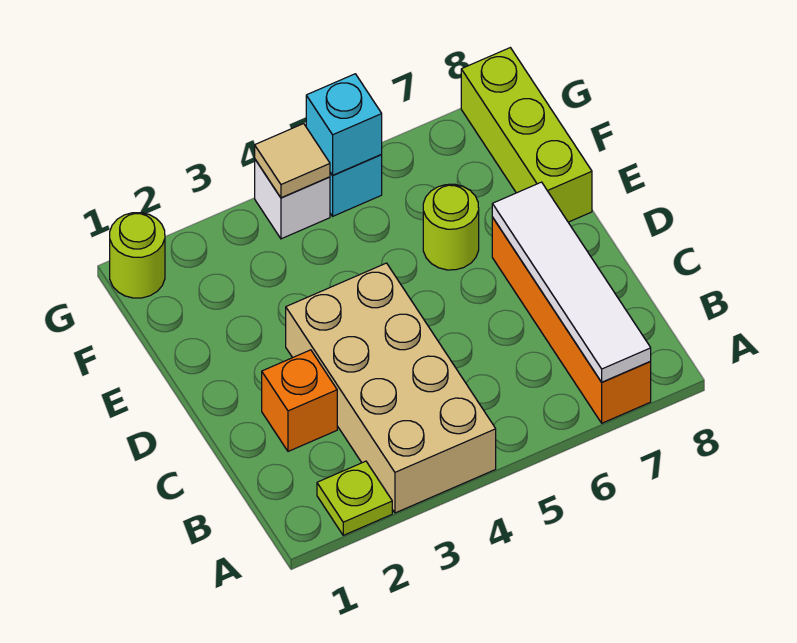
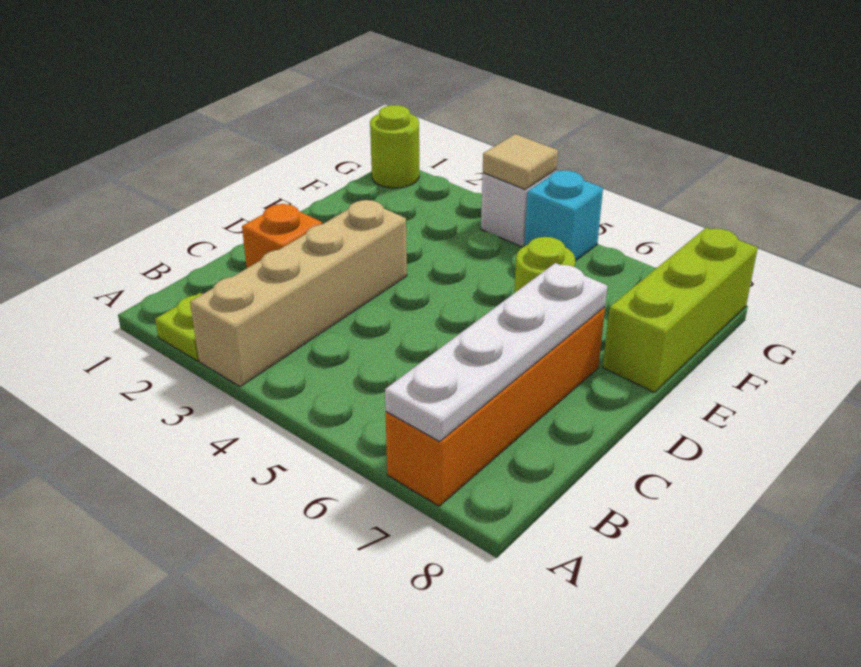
tan 2x4 brick [286,263,496,513] -> tan 1x4 brick [190,200,407,387]
white 1x4 tile [492,182,651,382] -> white 1x4 plate [385,263,607,441]
cyan 1x1 brick [306,74,382,175] -> none

